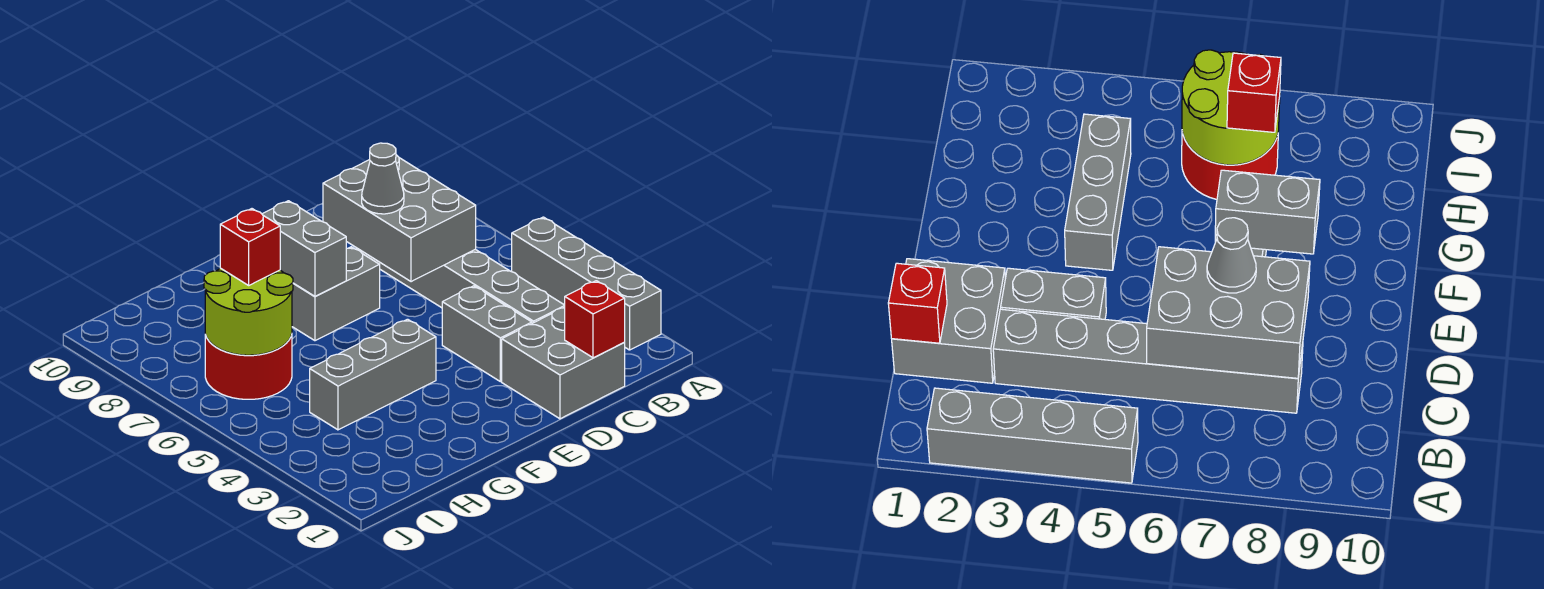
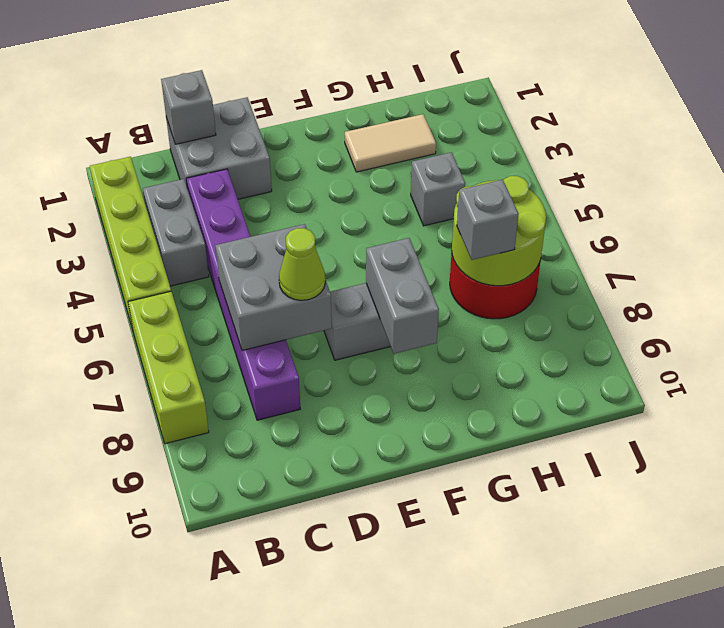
grey 1x4 brick [512,217,661,350] -> lime 1x4 brick [90,157,171,330]
none -> lime 1x3 brick [128,291,209,444]
red 1x1 brick [565,281,625,358] -> grey 1x1 brick [161,70,216,144]
grey 1x6 brick [356,248,565,323] -> purple 1x6 brick [186,169,300,420]
grey 2x3 brick [323,155,476,282] -> grey 2x2 brick [215,224,332,350]
grey 1x2 brick [442,286,532,382] -> grey 1x2 brick moved to [143,179,209,286]
grey 1x1 cone [362,143,404,214] -> lime 1x1 cone [279,228,325,300]
grey 1x3 brick [310,319,436,430] -> grey 1x1 brick [411,152,465,226]
none -> tan 1x2 tile [345,114,436,172]
red 1x1 brick [220,209,280,285] -> grey 1x1 brick [457,180,518,260]

